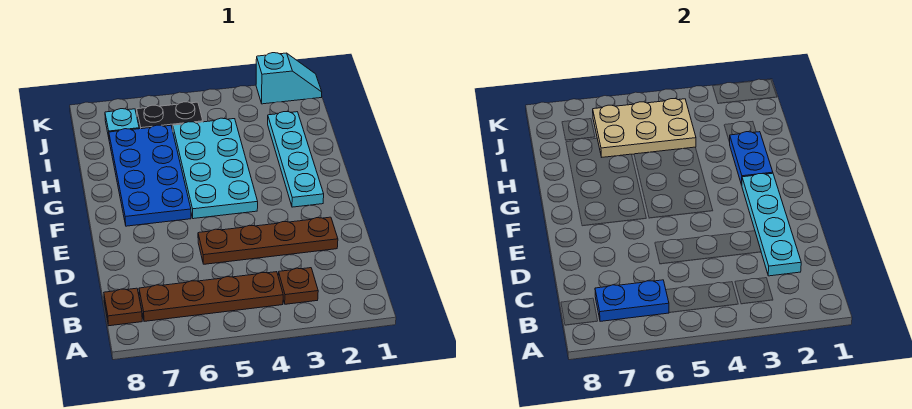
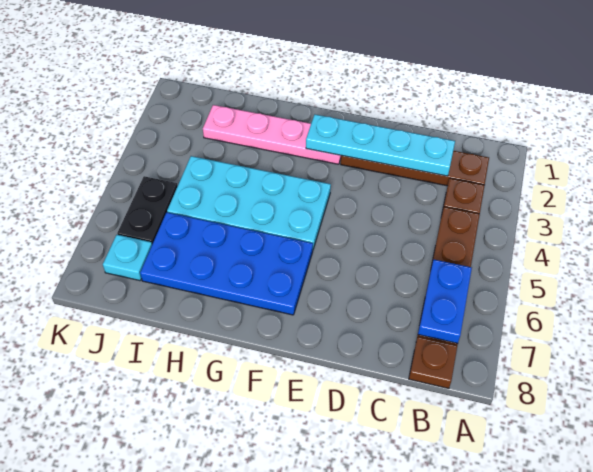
brown 1x4 plate [198,217,338,264] -> brown 1x4 plate turned to [341,151,489,186]
cyan 1x4 plate [268,112,324,207] -> pink 1x4 plate [203,105,341,164]
blue 1x2 plate [730,132,773,185] -> none
tan 2x3 plate [593,99,696,157] -> none
cyan 1x2 slope [256,53,322,104] -> none

